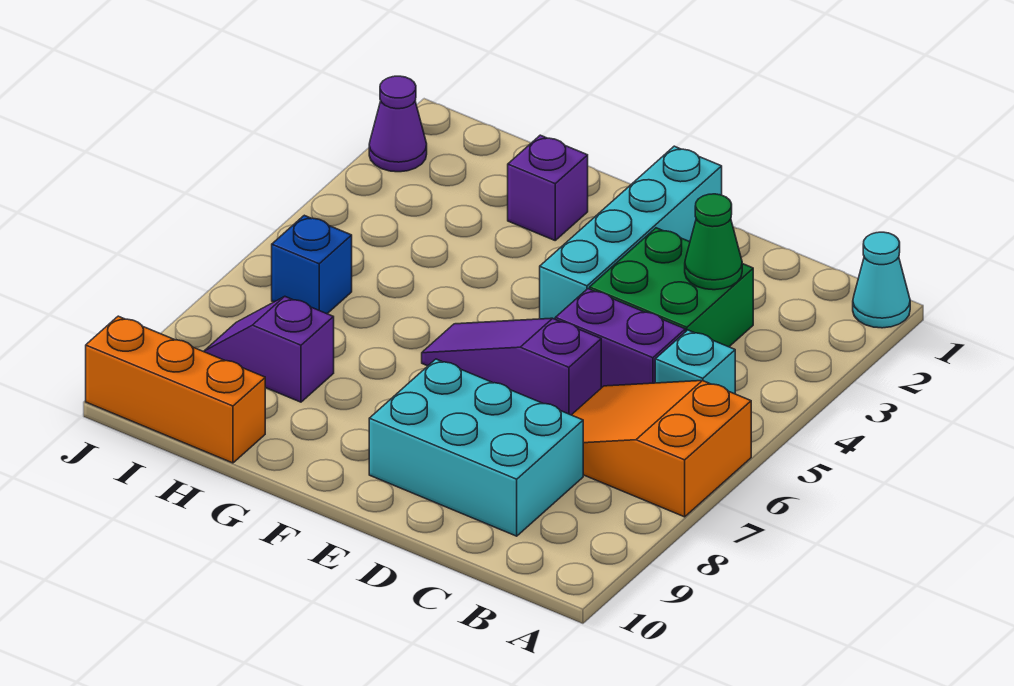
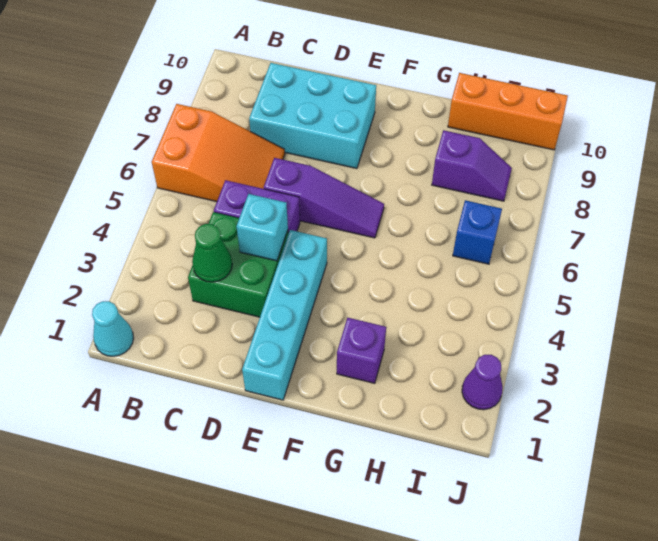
cyan 1x1 brick [655,330,735,394] -> cyan 1x1 brick moved to [236,194,288,261]

